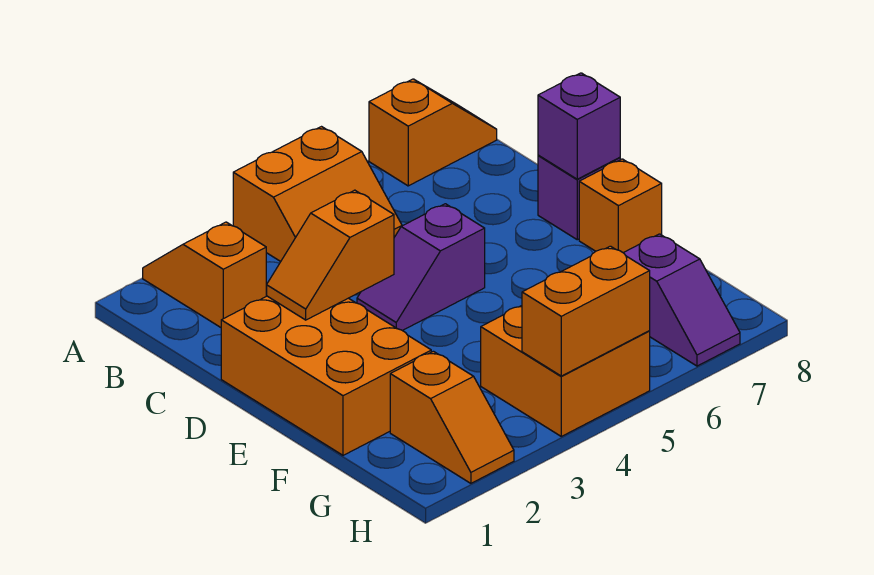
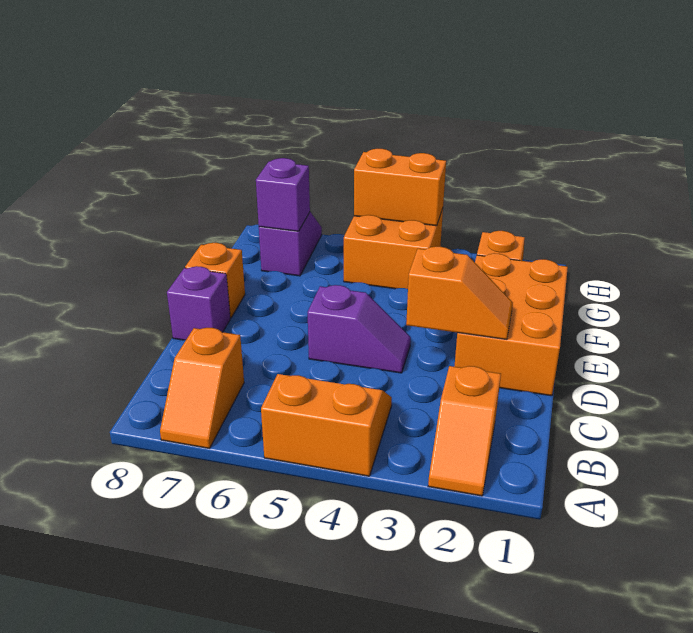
orange 1x2 slope [369,79,497,186] -> orange 1x2 slope turned to [160,328,244,448]
purple 1x1 brick [538,73,620,179] -> purple 1x1 brick moved to [256,158,310,231]

